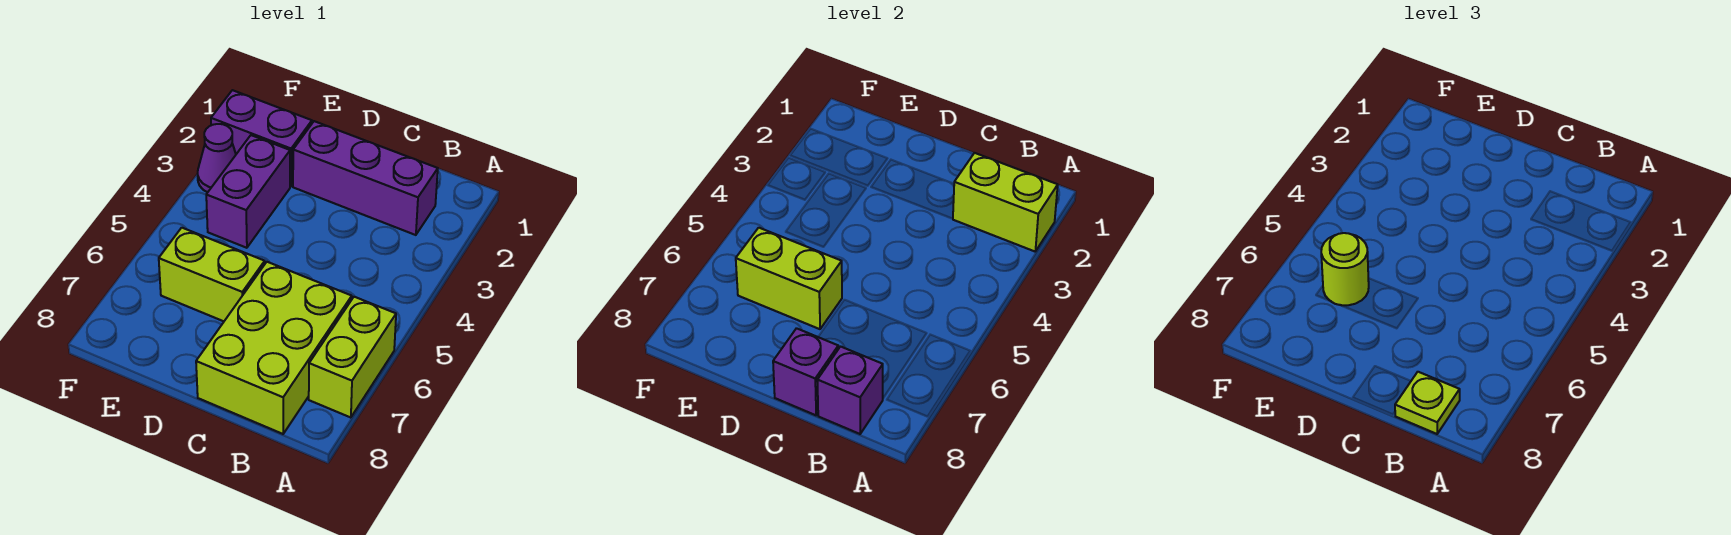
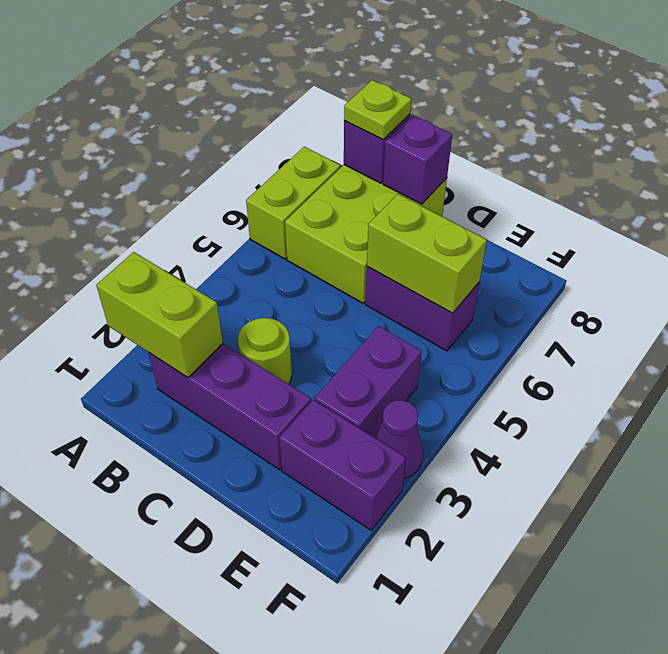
lime 1x2 brick [159,228,265,321] -> purple 1x2 brick [365,266,479,351]
lime 1x1 round brick [1321,233,1369,305] -> lime 1x1 round brick moved to [238,318,292,384]

